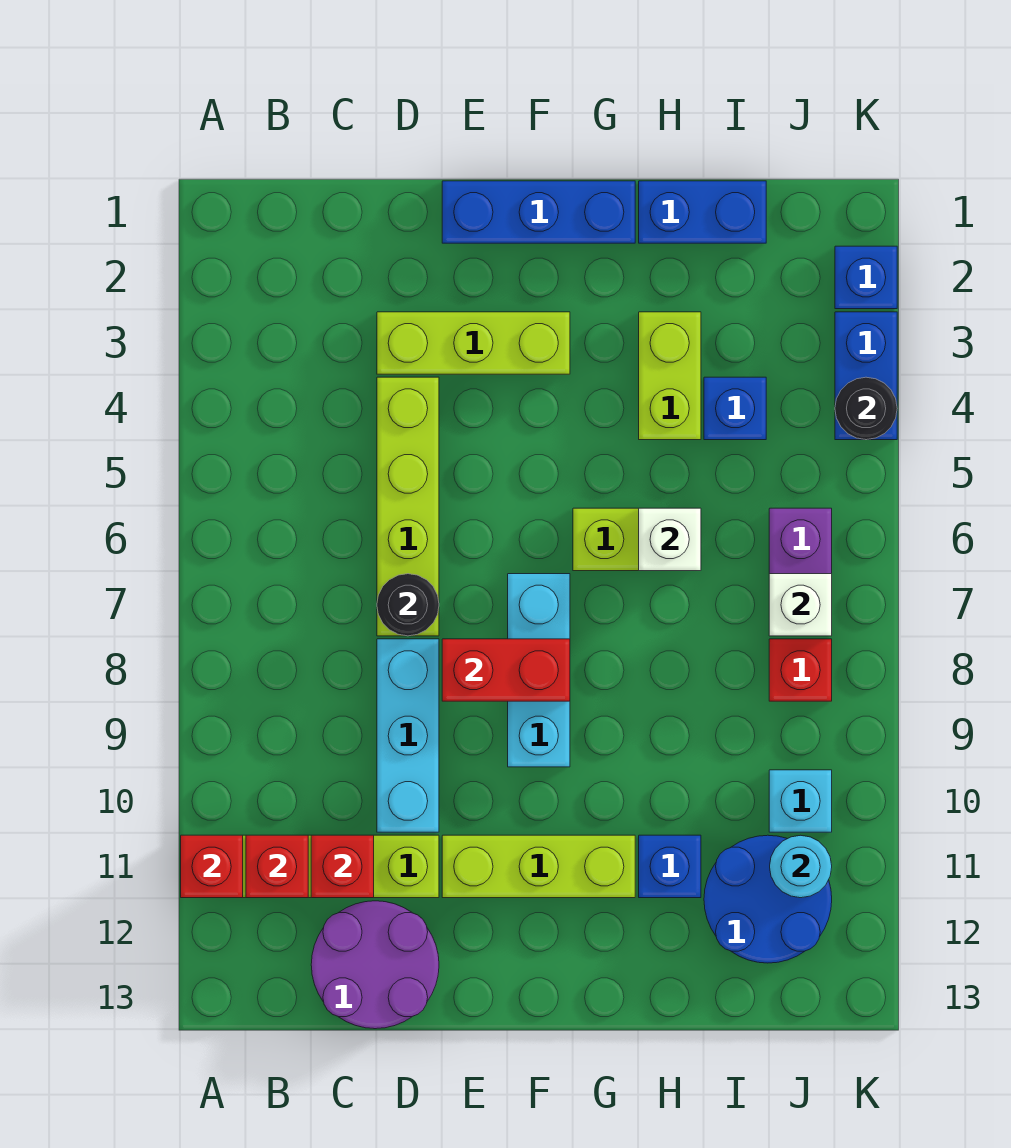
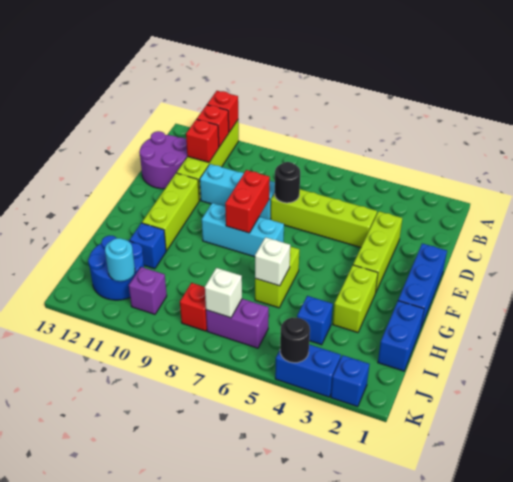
lime 1x2 brick [639,312,701,440] -> lime 1x2 brick turned to [333,265,378,333]
cyan 1x1 brick [769,770,832,832] -> purple 1x1 brick [129,267,167,314]

